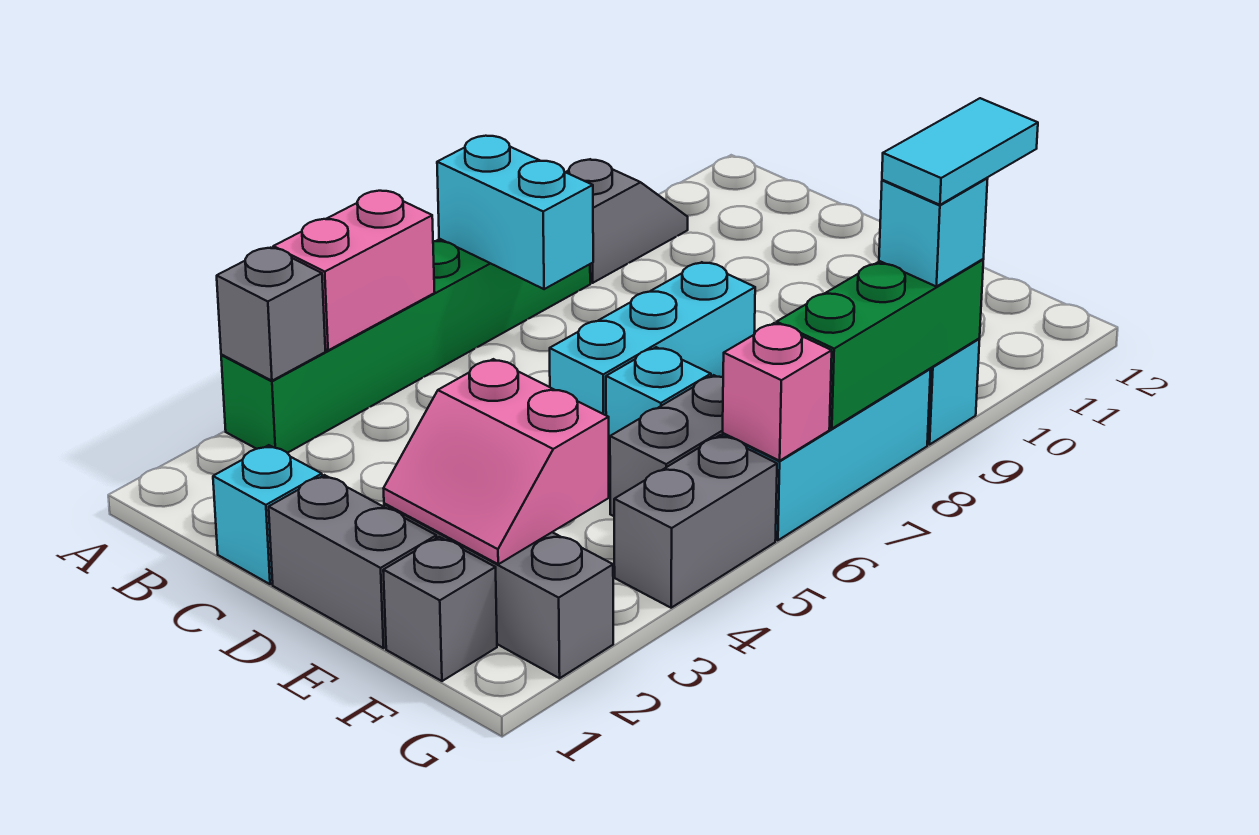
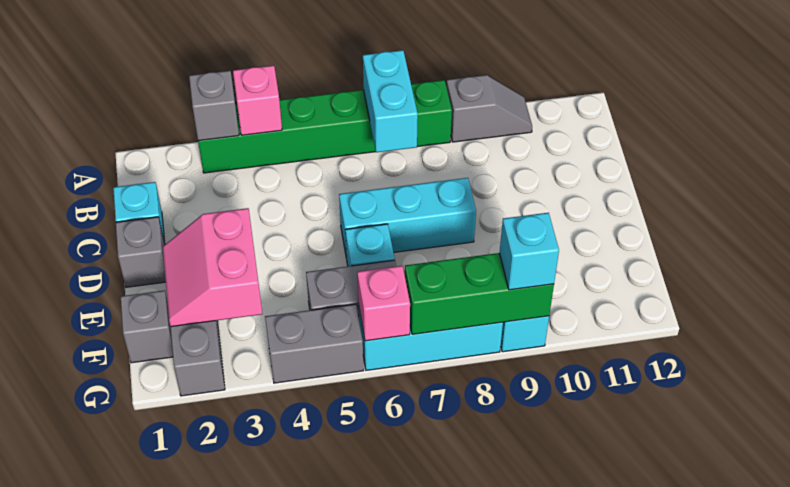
pink 1x2 brick [273,191,435,350] -> pink 1x1 brick [233,65,282,135]
grey 1x2 brick [269,475,436,648] -> grey 1x1 brick [116,217,166,287]
cyan 1x2 tile [882,98,1038,205] -> none

